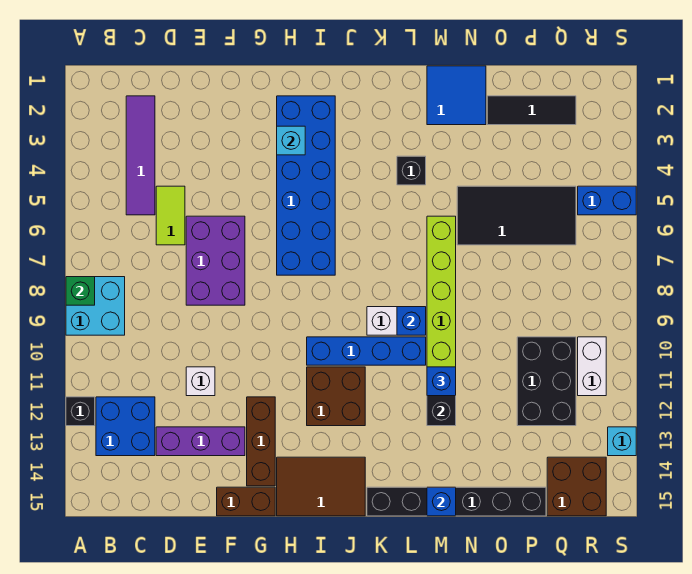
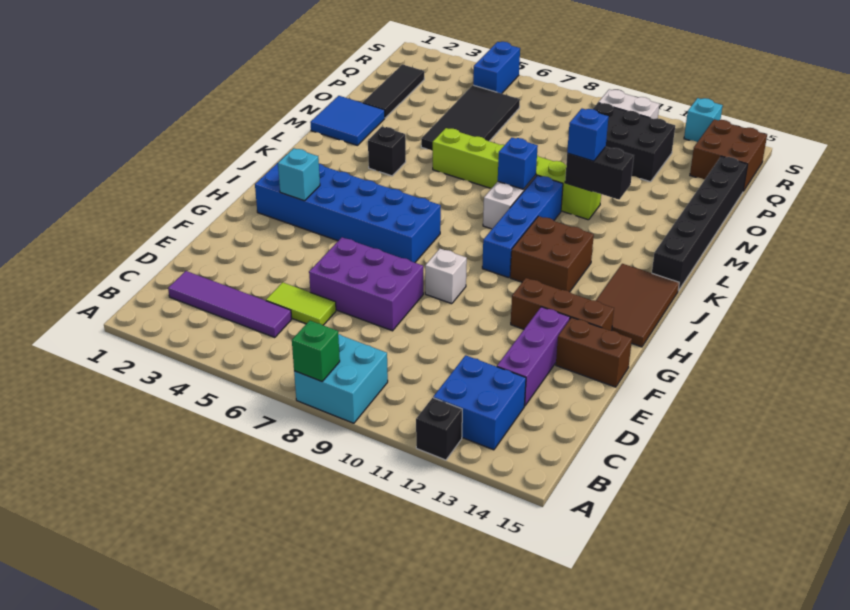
white 1x1 brick [186,367,215,396] -> white 1x1 brick moved to [425,249,467,304]
brown 1x2 brick [217,487,275,516] -> brown 1x2 brick turned to [556,317,632,387]
blue 1x1 brick [427,487,456,516] -> none

